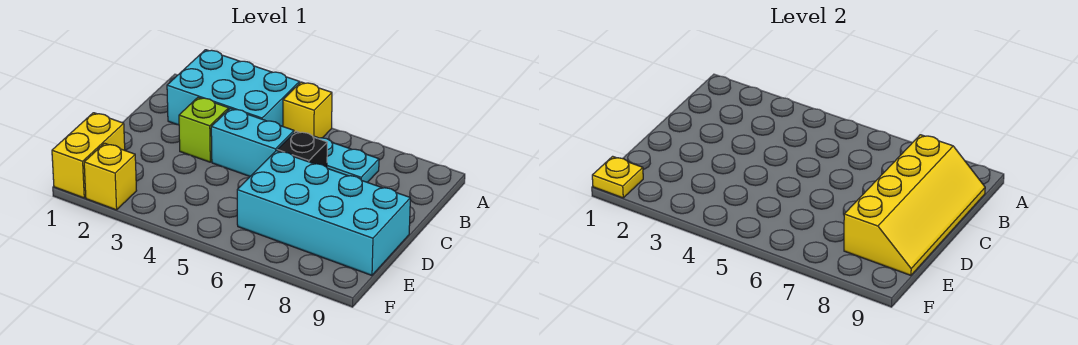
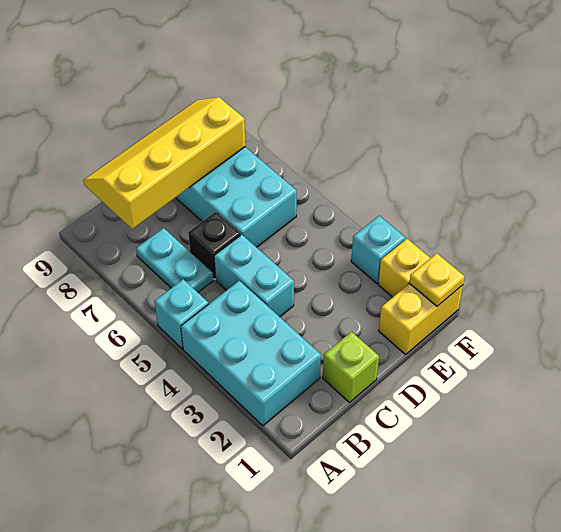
yellow 1x1 brick [283,82,332,138] -> cyan 1x1 brick [155,279,208,349]
lime 1x1 brick [179,97,229,162] -> lime 1x1 brick moved to [323,332,379,403]
none -> cyan 1x1 brick [351,216,405,283]

